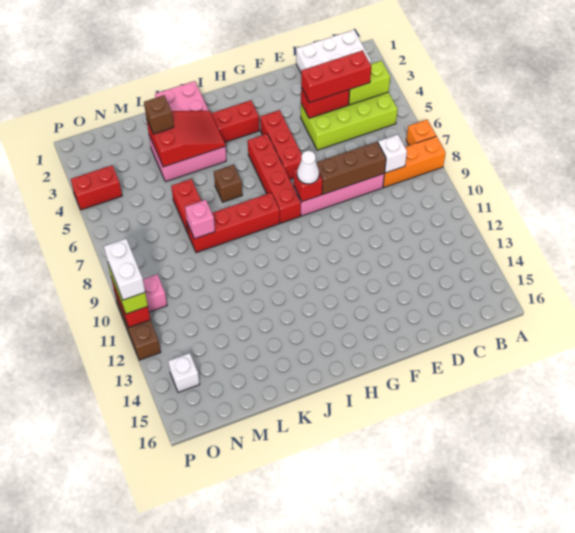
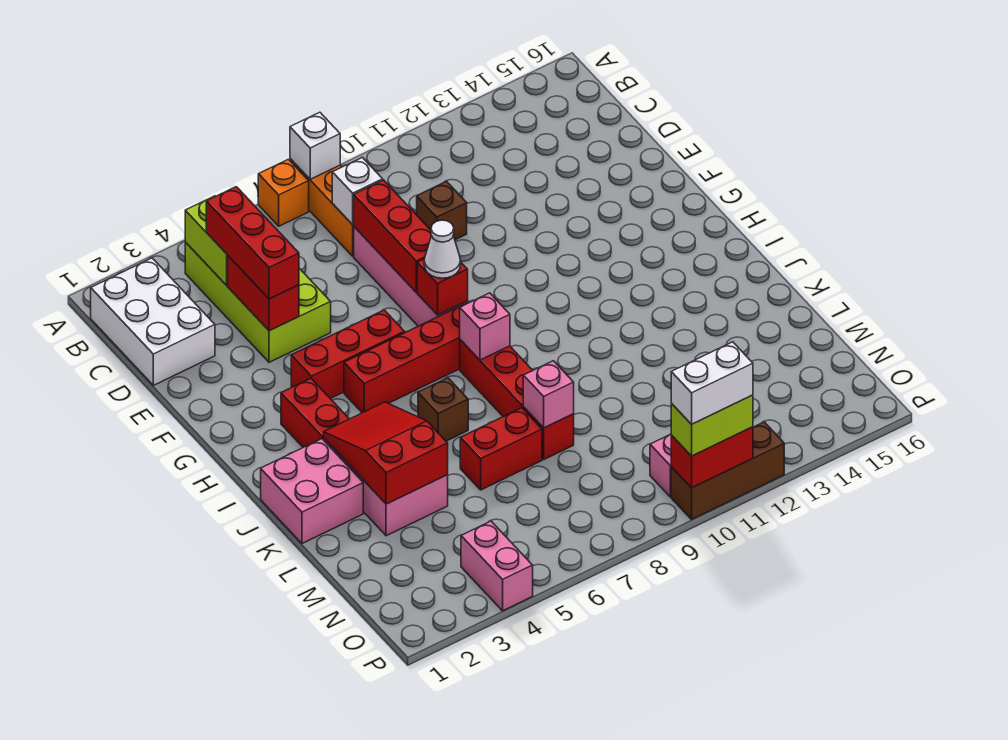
brown 1x3 brick [316,142,386,194] -> red 1x3 brick [353,180,431,292]
none -> pink 1x1 brick [460,293,510,360]
brown 1x1 brick [144,95,174,134] -> brown 1x1 brick moved to [417,181,467,240]
red 1x2 brick [71,165,122,210] -> pink 1x2 brick [461,521,533,611]
white 1x1 brick [168,353,200,392] -> white 1x1 brick moved to [290,112,340,179]

